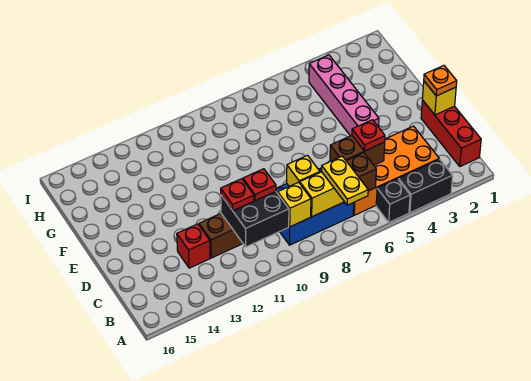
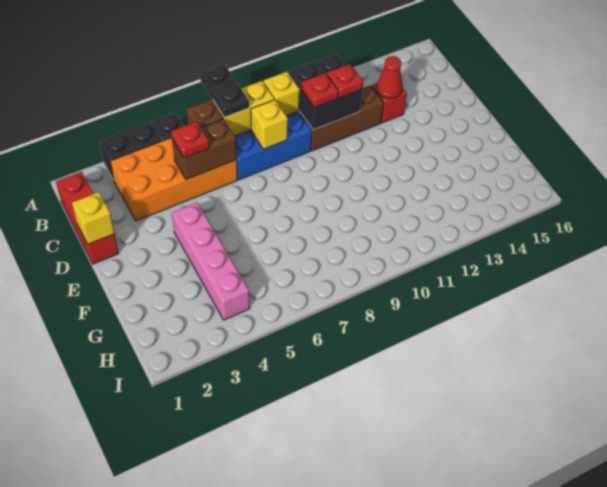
yellow 1x2 plate [322,156,368,205] -> black 1x2 plate [200,64,249,117]
none -> red 1x1 cone [377,56,403,98]
orange 1x1 plate [424,66,457,96] -> none

